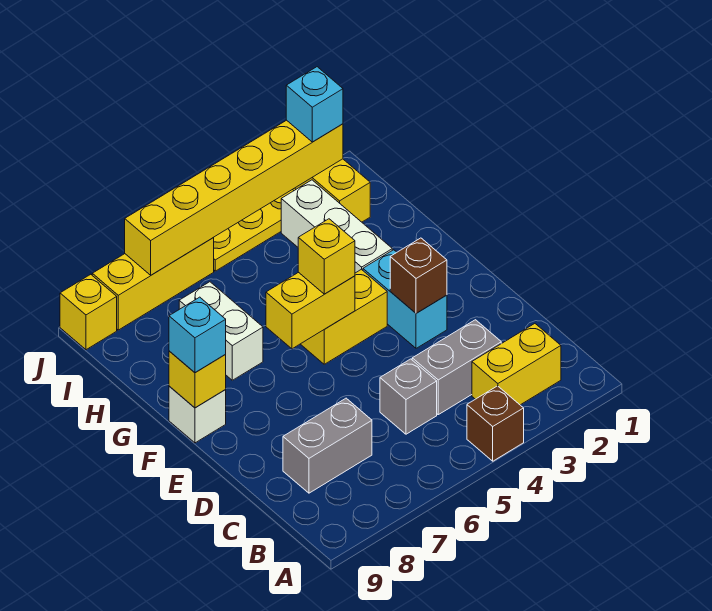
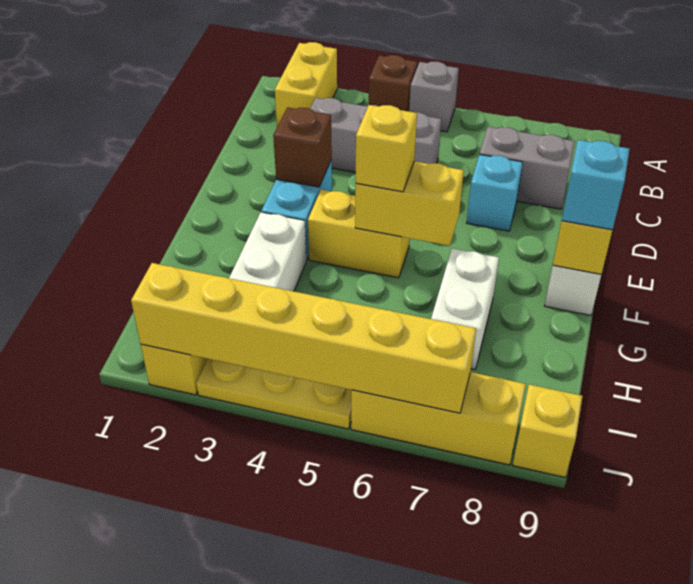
none -> grey 1x1 brick [409,62,459,132]
yellow 1x2 brick [472,324,561,405] -> yellow 1x2 brick turned to [275,42,337,127]
cyan 1x1 brick [286,67,343,142] -> cyan 1x1 brick moved to [467,154,523,231]

